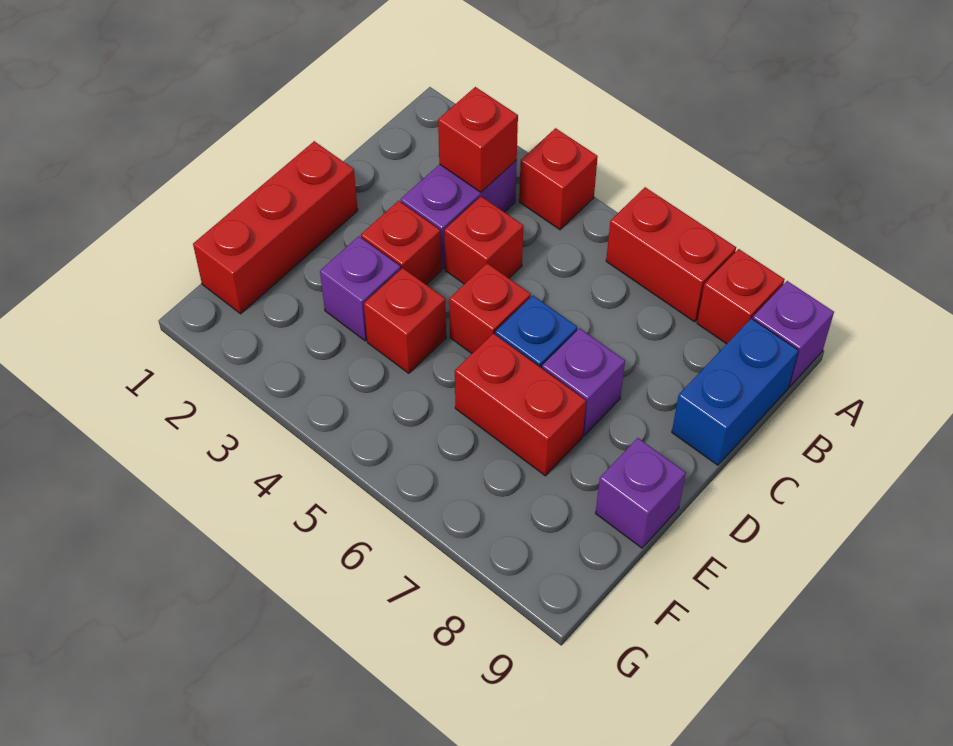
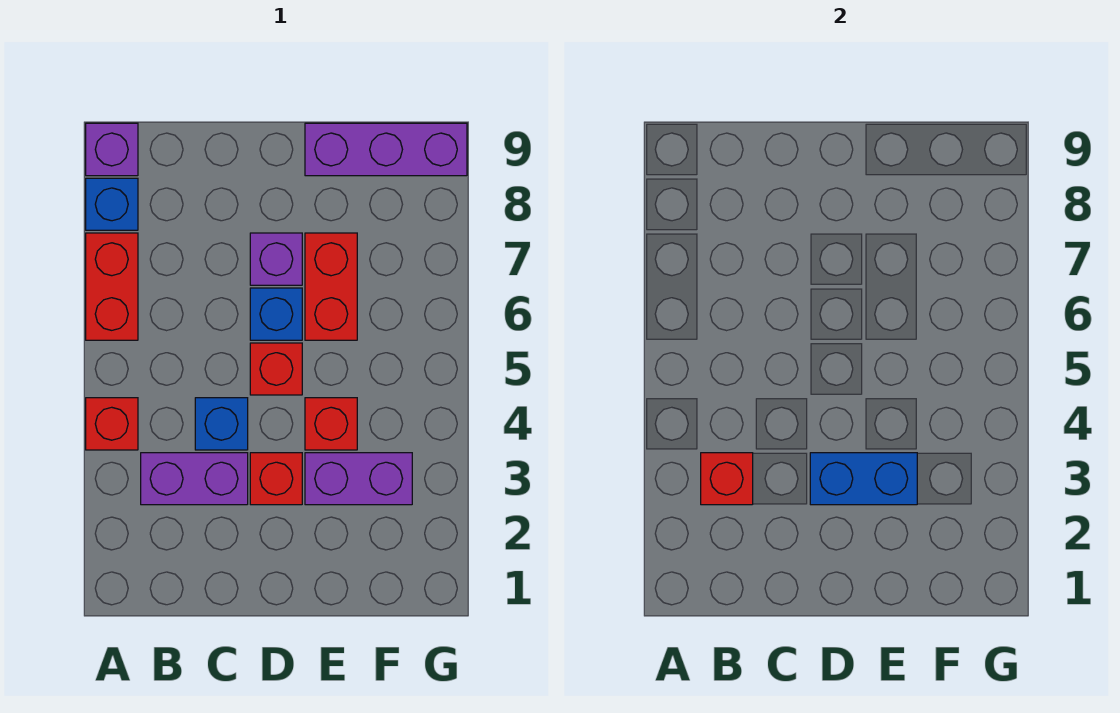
red 1x1 brick [697,249,785,344] -> blue 1x1 brick [86,178,138,230]
blue 1x2 brick [672,318,799,465] -> blue 1x2 brick moved to [810,453,917,505]
red 1x1 brick [444,196,523,284] -> blue 1x1 brick [195,398,248,450]
red 1x3 brick [193,141,358,314] -> none
purple 1x1 brick [320,236,401,341] -> purple 1x2 brick [305,453,412,505]
purple 1x1 brick [596,438,686,548] -> purple 1x3 brick [305,123,467,176]

